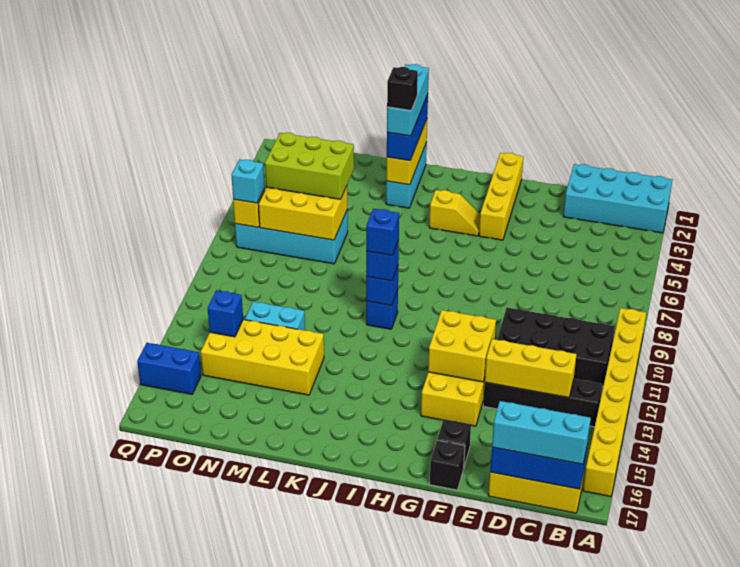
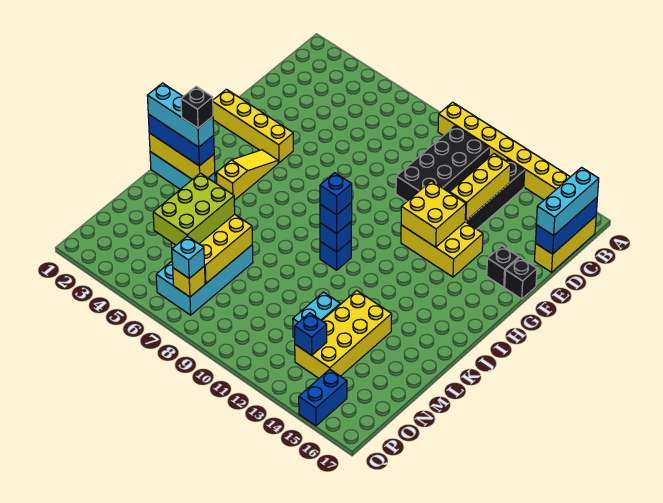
cyan 2x4 brick [563,164,672,233] -> none
yellow 1x2 slope [429,190,480,236] -> yellow 1x3 slope [216,150,278,200]

